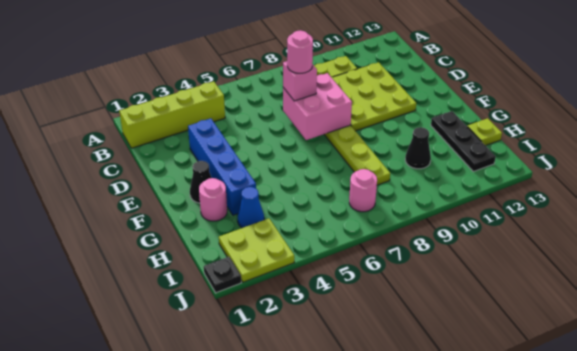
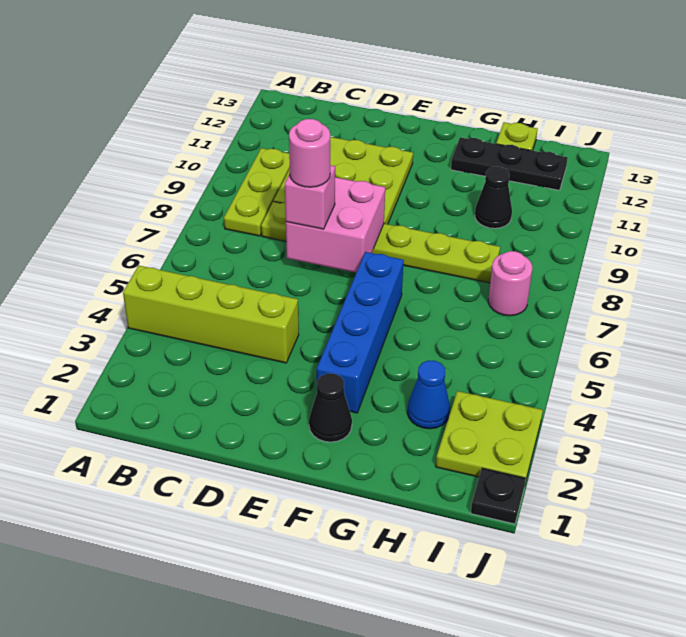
lime 1x4 brick [119,81,225,148] -> lime 1x4 brick turned to [123,266,299,363]
blue 1x4 brick [188,119,256,215] -> blue 1x4 brick turned to [317,252,404,413]
pink 1x1 round brick [199,178,227,221] -> none

